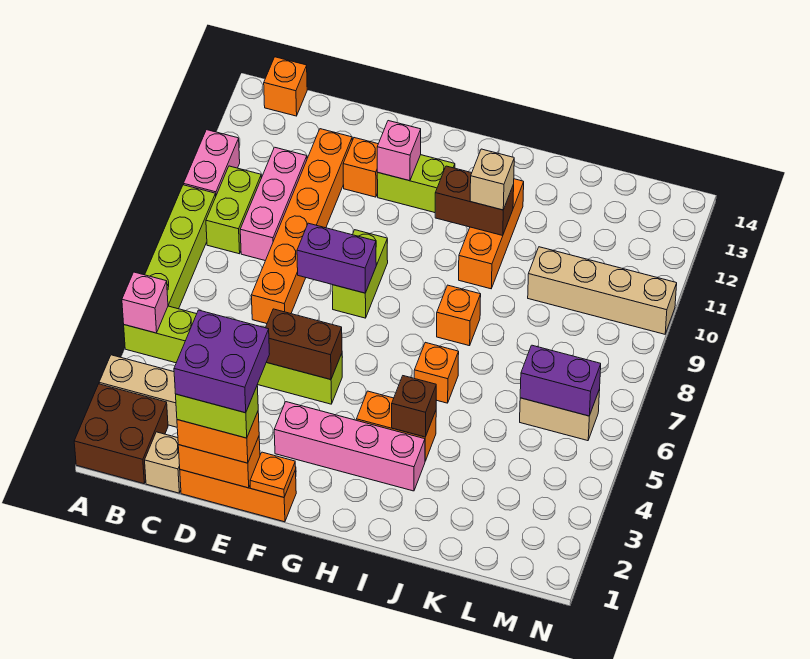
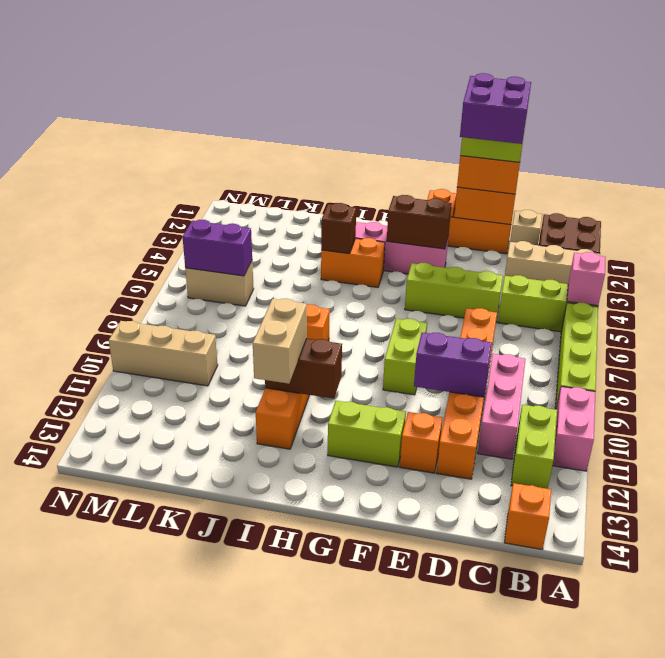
lime 1x2 brick [206,166,261,254] -> lime 1x2 brick moved to [511,405,557,489]
brown 1x2 brick [266,309,342,380] -> brown 1x2 brick moved to [387,195,452,249]
purple 1x2 brick [297,223,376,293] -> purple 1x2 brick moved to [414,332,492,397]
pink 1x1 brick [377,121,421,181] -> none
orange 1x1 brick [414,342,459,403] -> none
tan 1x1 brick [470,149,514,210] -> tan 1x2 brick [253,299,307,384]
tan 1x4 brick [528,247,677,334] -> tan 1x3 brick [109,321,218,386]

